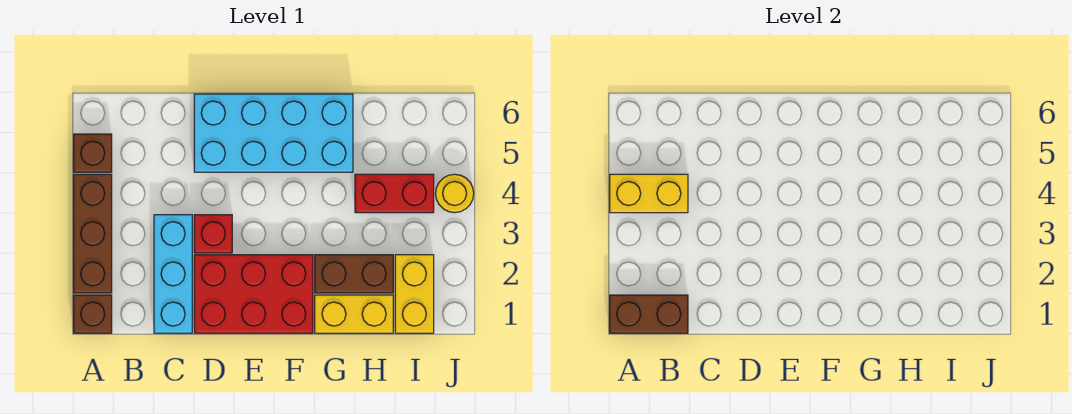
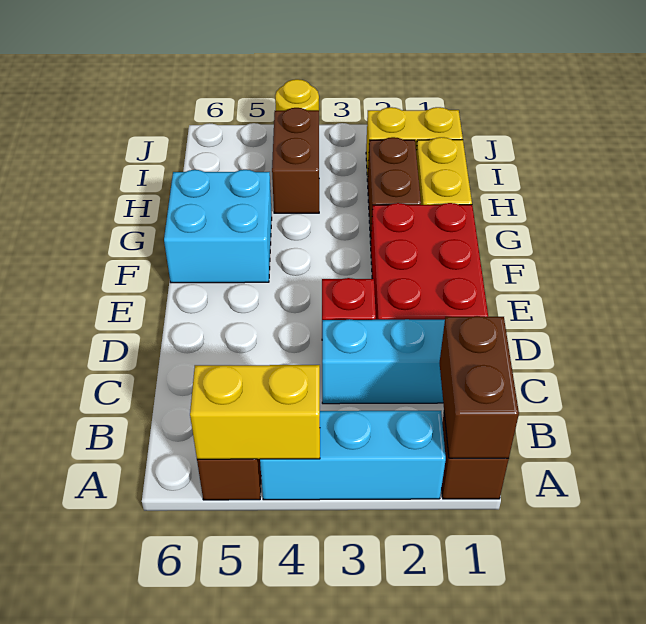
brown 1x3 brick [74,174,112,293] -> cyan 1x3 brick [260,411,446,500]
yellow 1x2 brick [610,174,688,213] -> yellow 1x2 brick turned to [190,365,320,459]
cyan 2x4 brick [194,94,353,172] -> cyan 2x2 brick [164,170,272,283]
red 1x2 brick [355,174,434,213] -> brown 1x2 brick [272,108,319,213]

